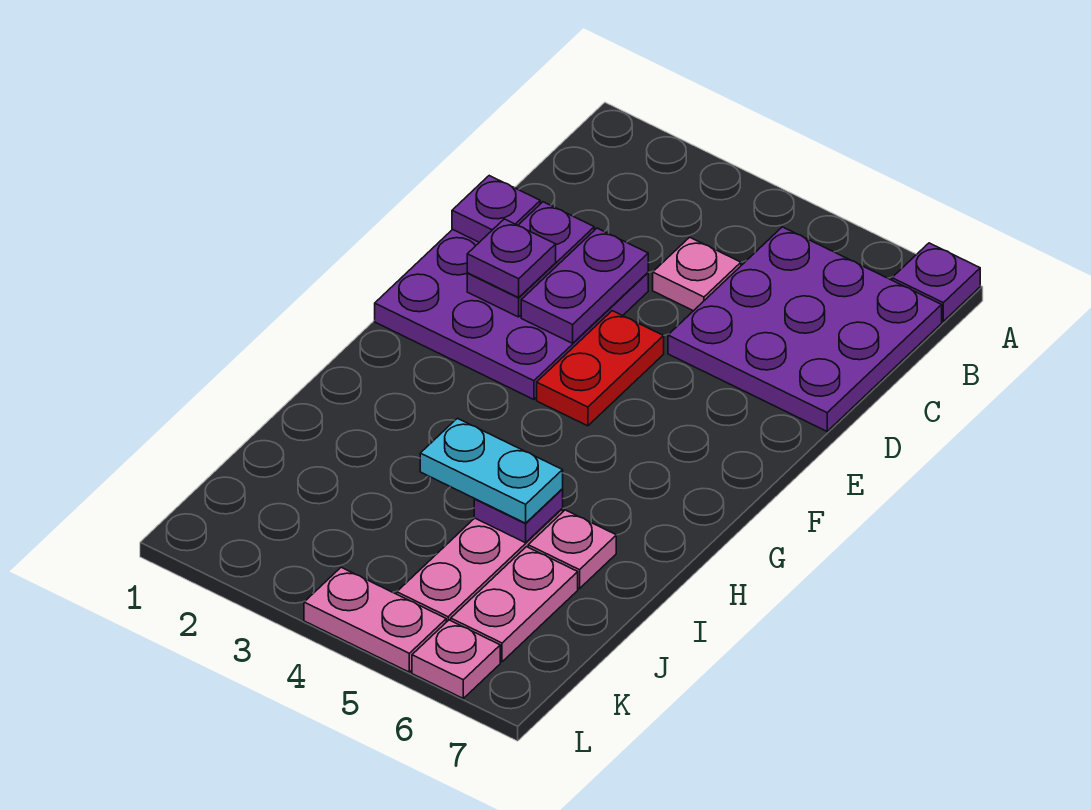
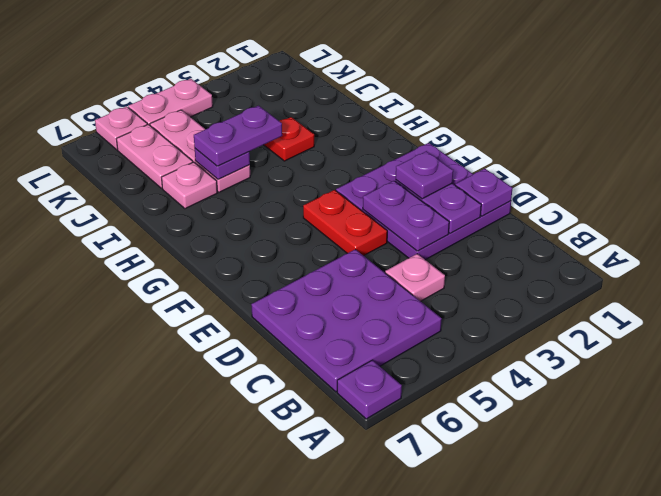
none -> red 1x1 plate [264,117,314,161]
cyan 1x2 plate [420,418,563,523] -> purple 1x2 plate [194,106,282,166]

